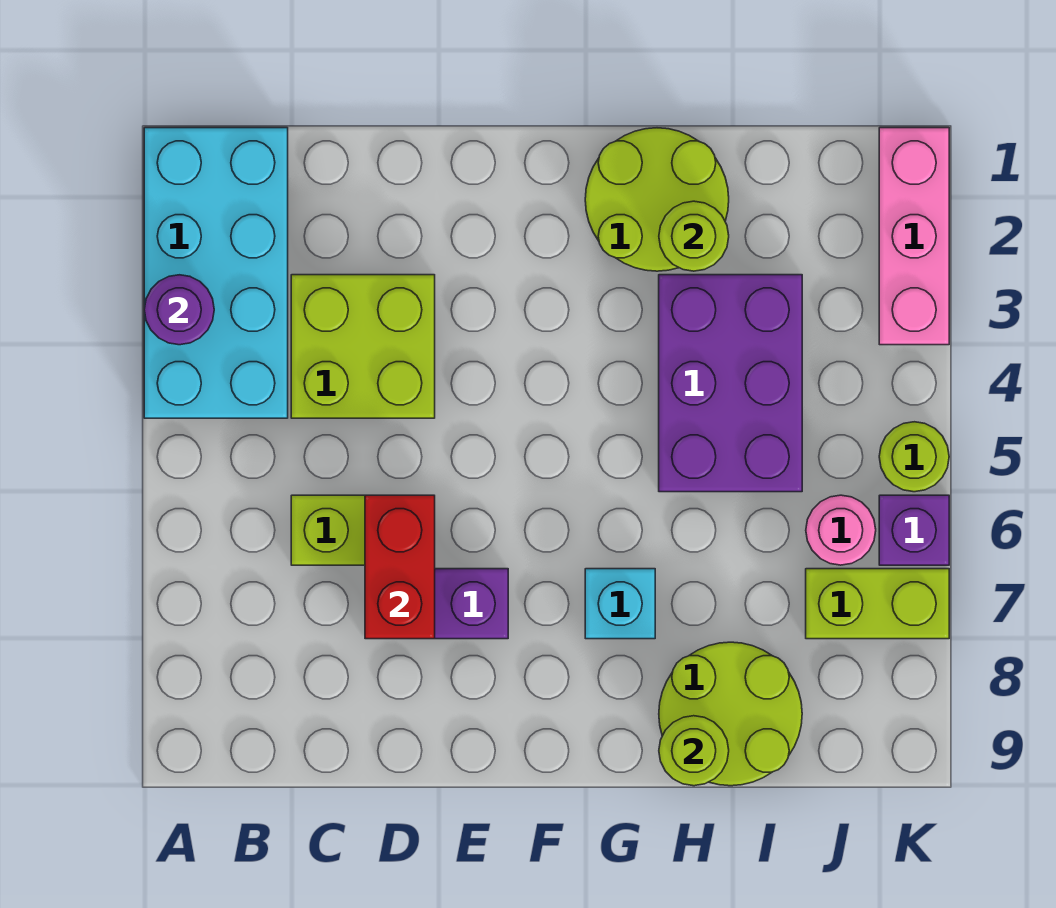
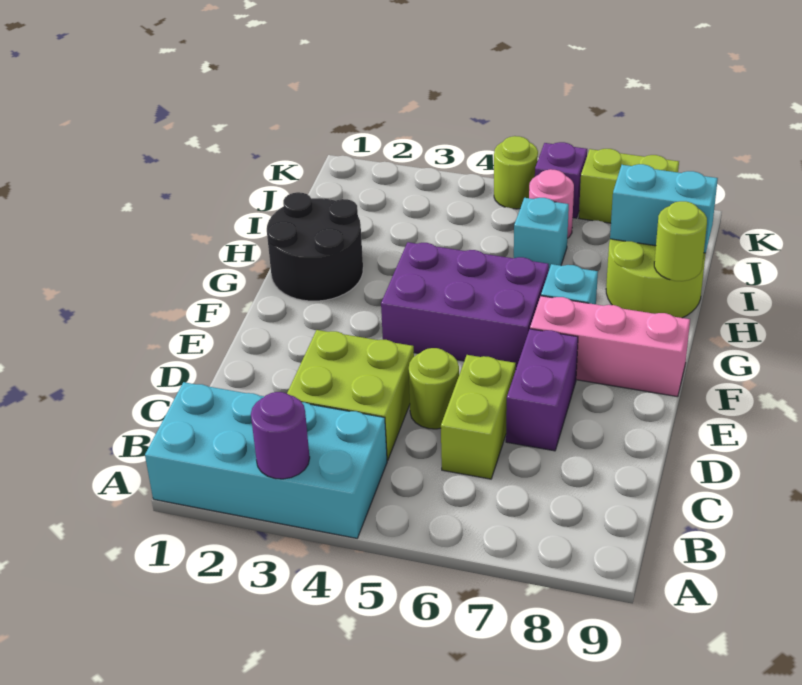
red 1x2 brick [365,495,435,639] -> none
lime 2x2 round brick [585,128,729,271] -> black 2x2 round brick [267,192,363,301]
lime 1x1 round brick [659,201,729,271] -> lime 1x1 round brick moved to [409,348,459,429]
purple 2x3 brick [659,275,802,492] -> purple 2x3 brick moved to [381,242,549,370]
none -> cyan 1x1 brick [514,198,569,269]
none -> cyan 1x2 brick [610,164,718,253]
lime 1x2 brick [806,569,949,639] -> lime 1x2 brick turned to [579,149,679,223]
pink 1x3 brick [879,128,949,345] -> pink 1x3 brick moved to [530,296,690,397]

